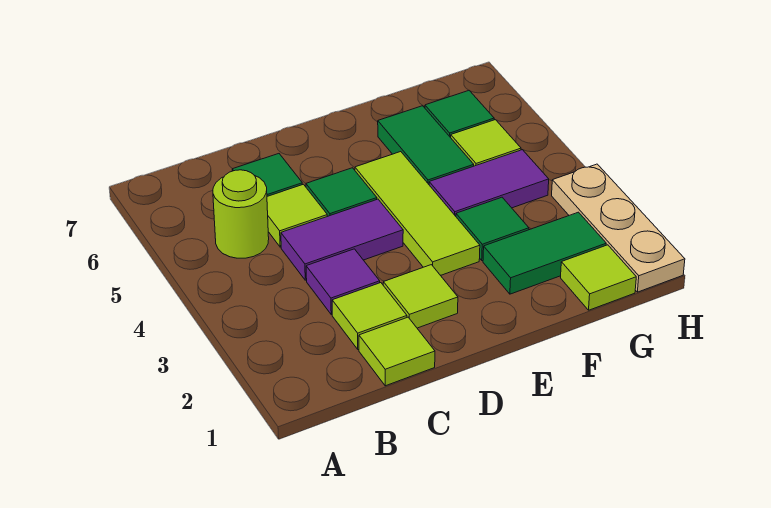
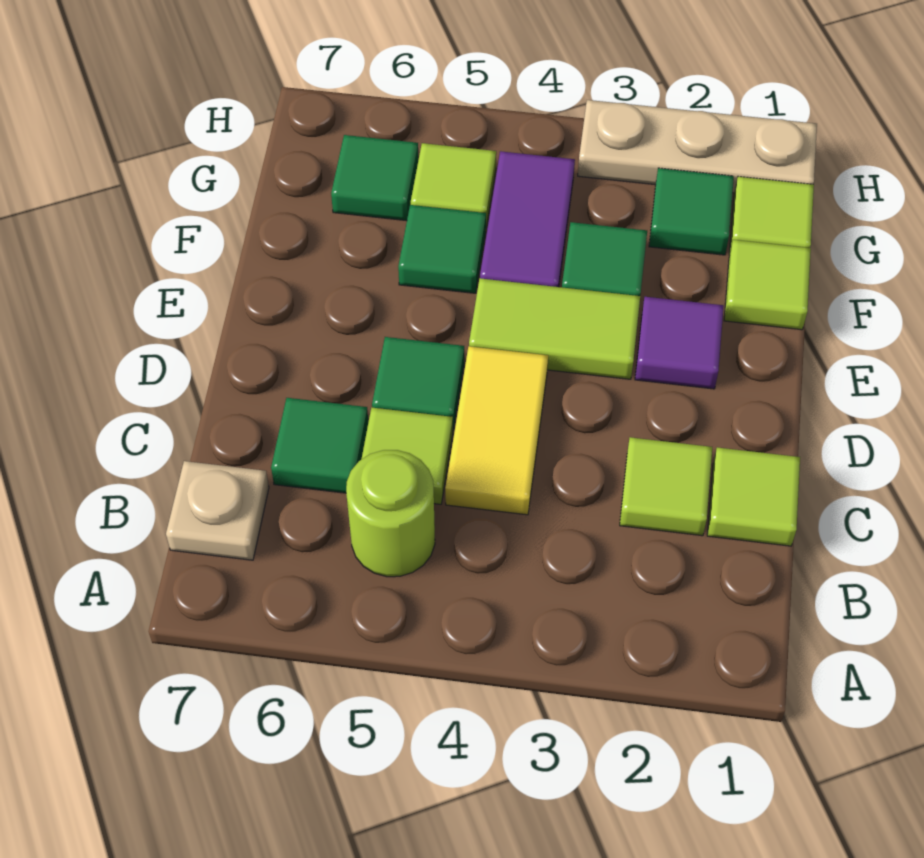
none -> tan 1x1 plate [166,461,269,560]
purple 1x1 tile [306,249,380,314] -> purple 1x1 tile moved to [635,297,724,389]
purple 1x2 tile [281,199,403,280] -> yellow 1x2 tile [445,346,548,515]
lime 1x1 tile [383,265,458,328] -> lime 1x1 tile moved to [724,240,811,330]
lime 1x3 tile [355,152,480,275] -> lime 1x2 tile [469,278,640,379]
green 1x2 tile [483,212,606,294] -> green 1x1 tile [649,168,734,255]
green 1x2 tile [378,106,474,184] -> green 1x1 tile [398,205,486,293]

